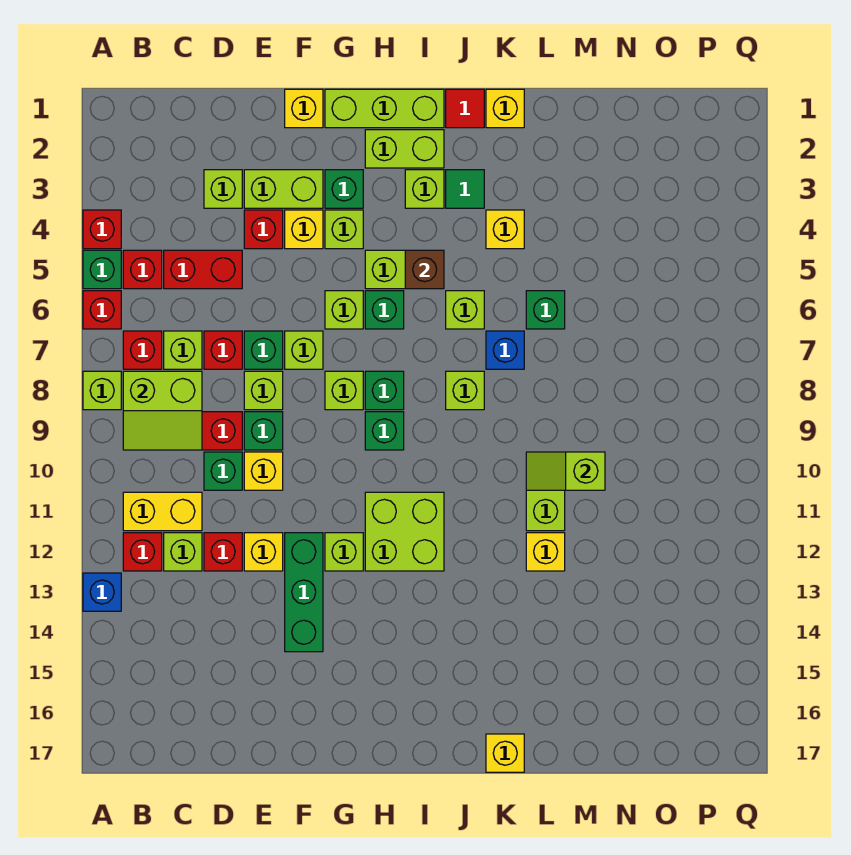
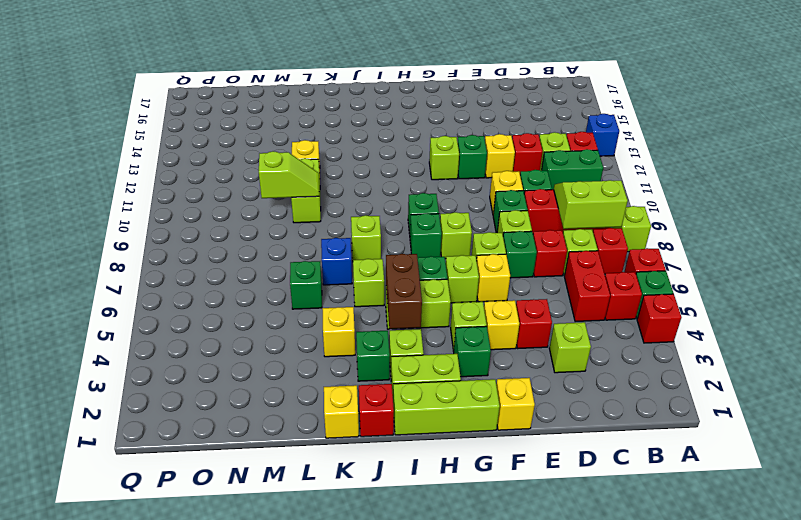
yellow 1x2 brick [123,492,202,531] -> green 1x2 brick [542,149,603,190]
red 1x2 brick [164,250,242,289] -> red 1x2 brick turned to [564,251,610,322]
lime 1x2 brick [244,170,323,208] -> none
green 1x3 brick [285,533,323,652] -> green 1x1 brick [458,135,487,179]
lime 2x2 brick [365,492,444,571] -> none
brown 1x1 brick [405,250,444,289] -> brown 1x2 brick [386,254,422,329]
red 1x1 tile [446,89,484,128] -> red 1x1 brick [359,384,394,437]
green 1x1 tile [446,170,484,208] -> green 1x1 brick [356,331,390,381]
yellow 1x1 brick [486,734,524,772] -> yellow 1x1 brick moved to [477,254,510,302]

